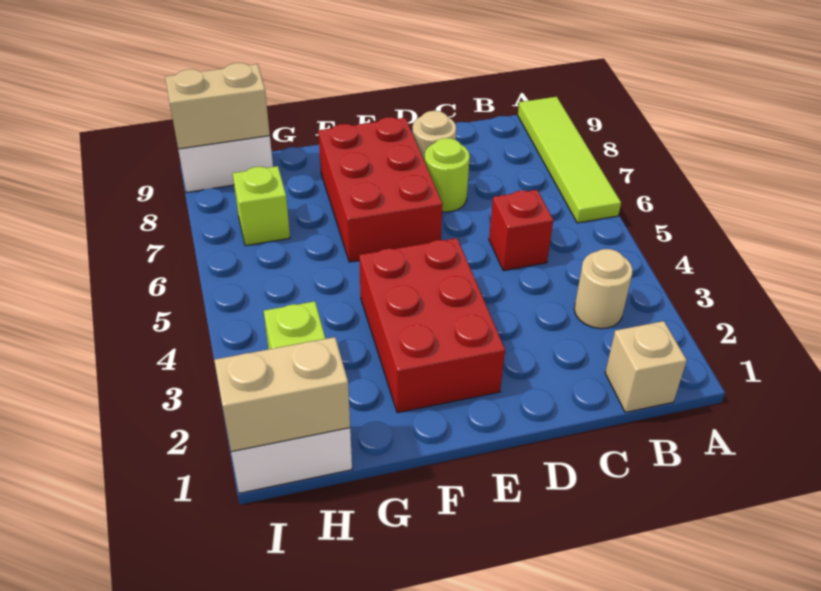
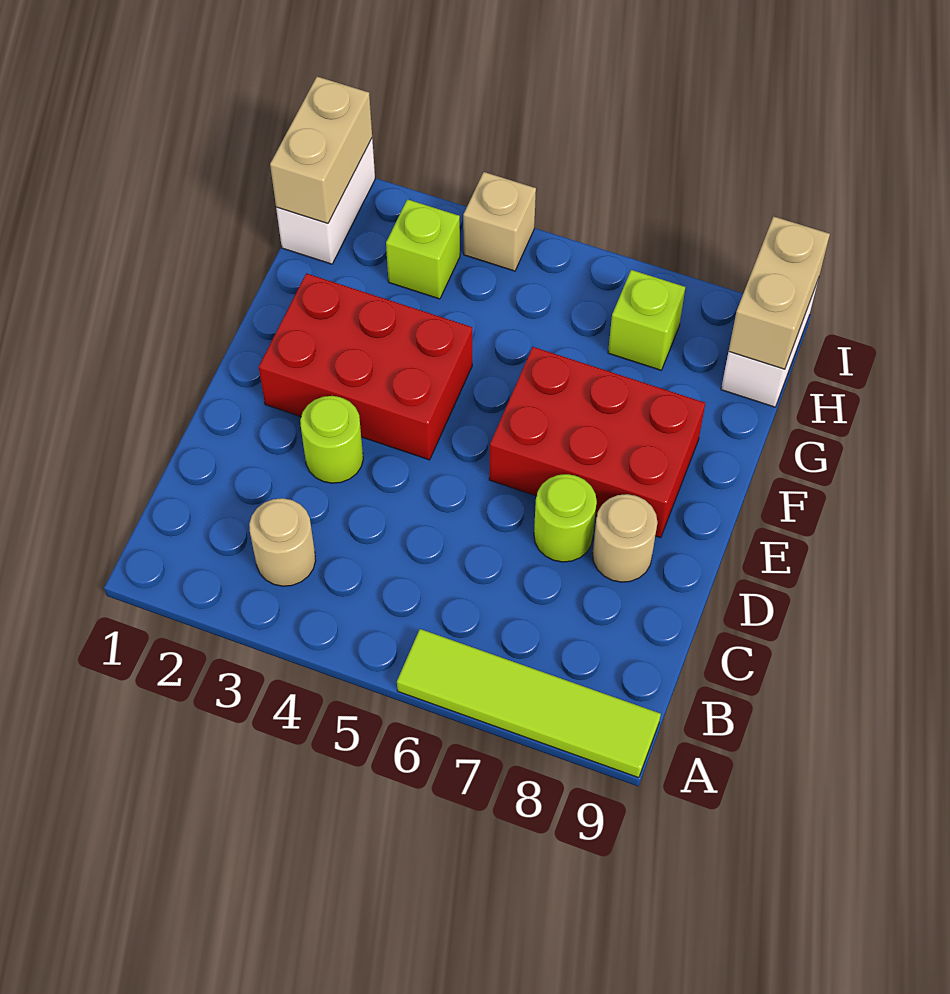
tan 1x1 brick [605,321,687,412] -> tan 1x1 brick moved to [463,172,536,271]
red 1x1 brick [489,190,553,271] -> none
none -> lime 1x1 round brick [300,396,363,483]

